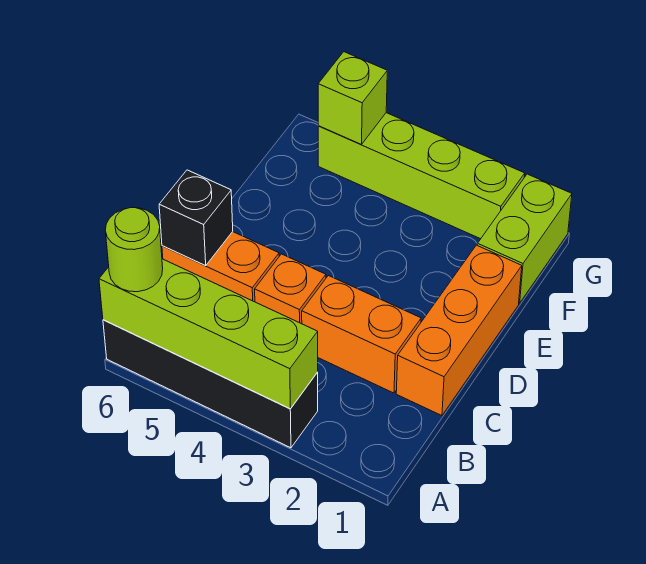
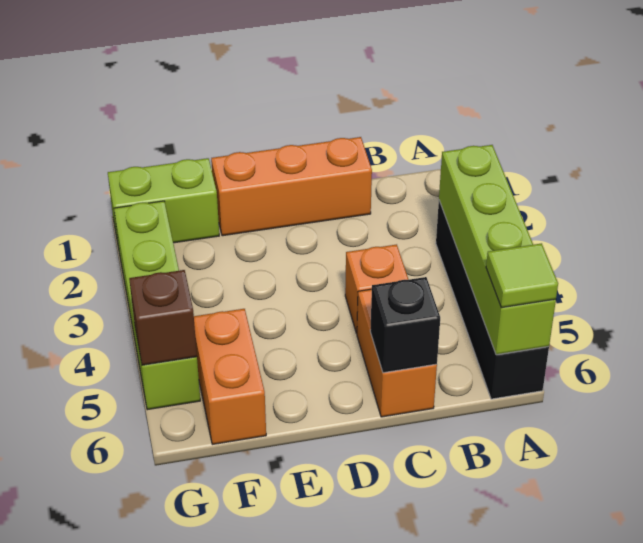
lime 1x1 round brick [105,208,163,292] -> lime 1x1 tile [486,243,558,308]
orange 1x2 brick [302,275,421,393] -> orange 1x2 brick moved to [194,309,266,444]
lime 1x1 brick [318,52,387,144] -> brown 1x1 brick [129,270,197,365]

